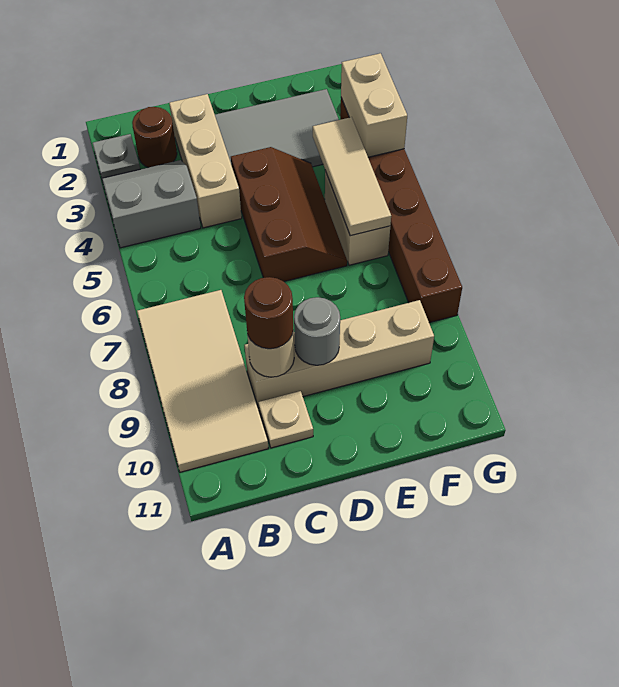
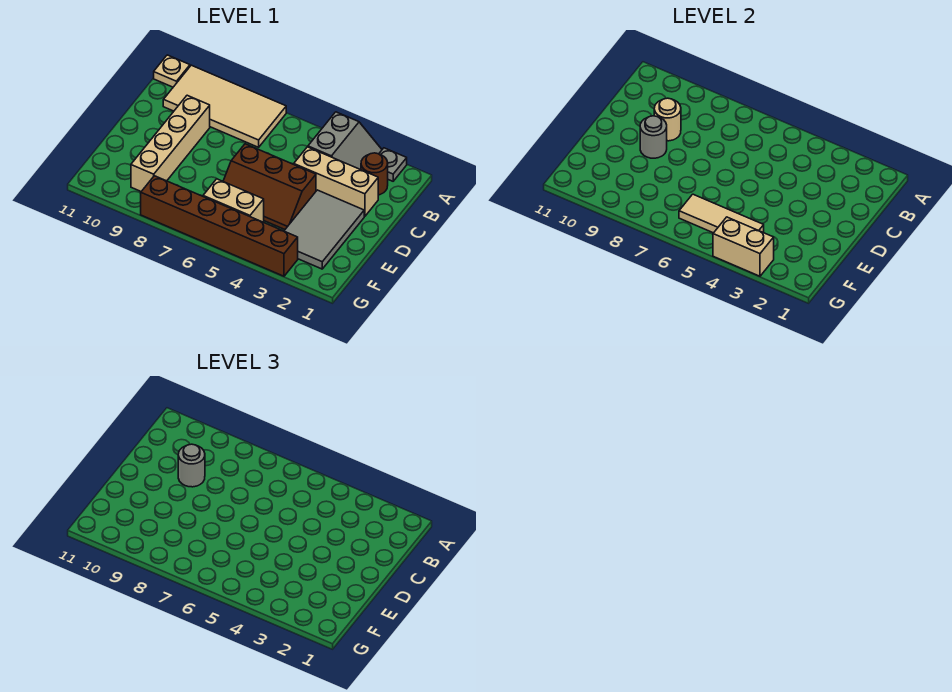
brown 1x1 round brick [244,277,293,349] -> grey 1x1 round brick [178,444,205,487]
tan 1x1 plate [258,391,313,448] -> tan 1x1 plate moved to [154,55,190,87]

